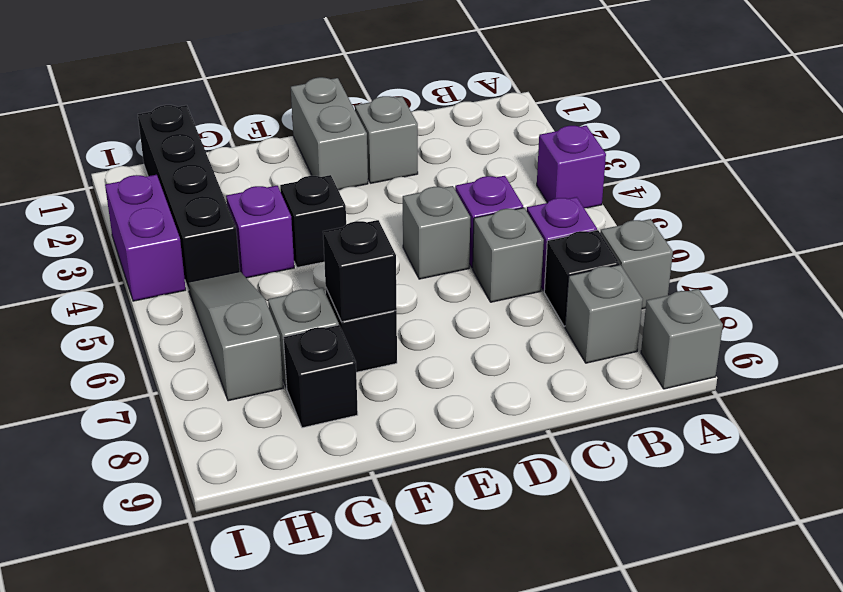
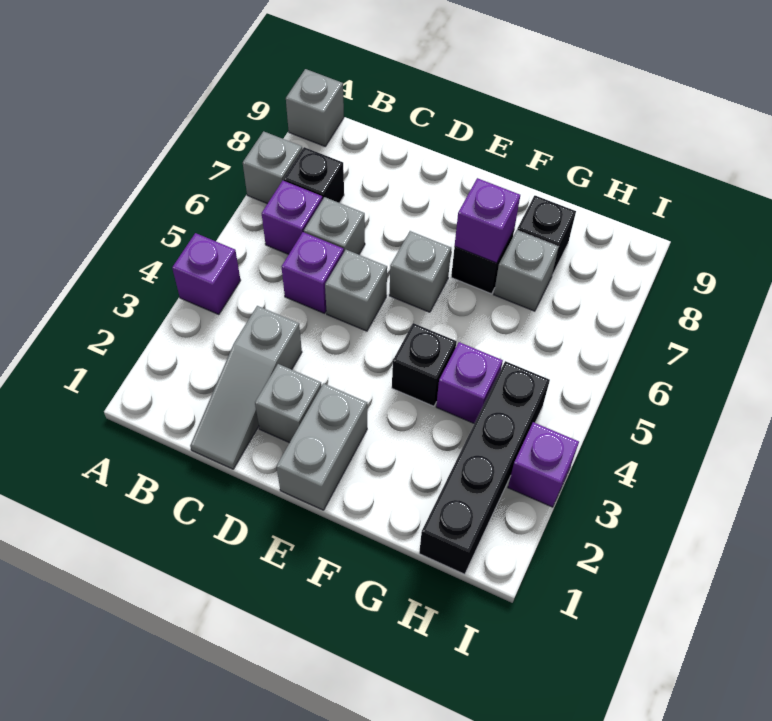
grey 1x1 brick [565,265,643,363] -> grey 1x1 brick moved to [389,231,451,312]
black 1x1 brick [323,220,397,322] -> purple 1x1 brick [455,178,520,263]
grey 1x3 slope [188,272,283,401] -> grey 1x3 slope moved to [190,306,302,469]
purple 1x2 brick [105,175,186,301] -> purple 1x1 brick [508,422,579,507]

